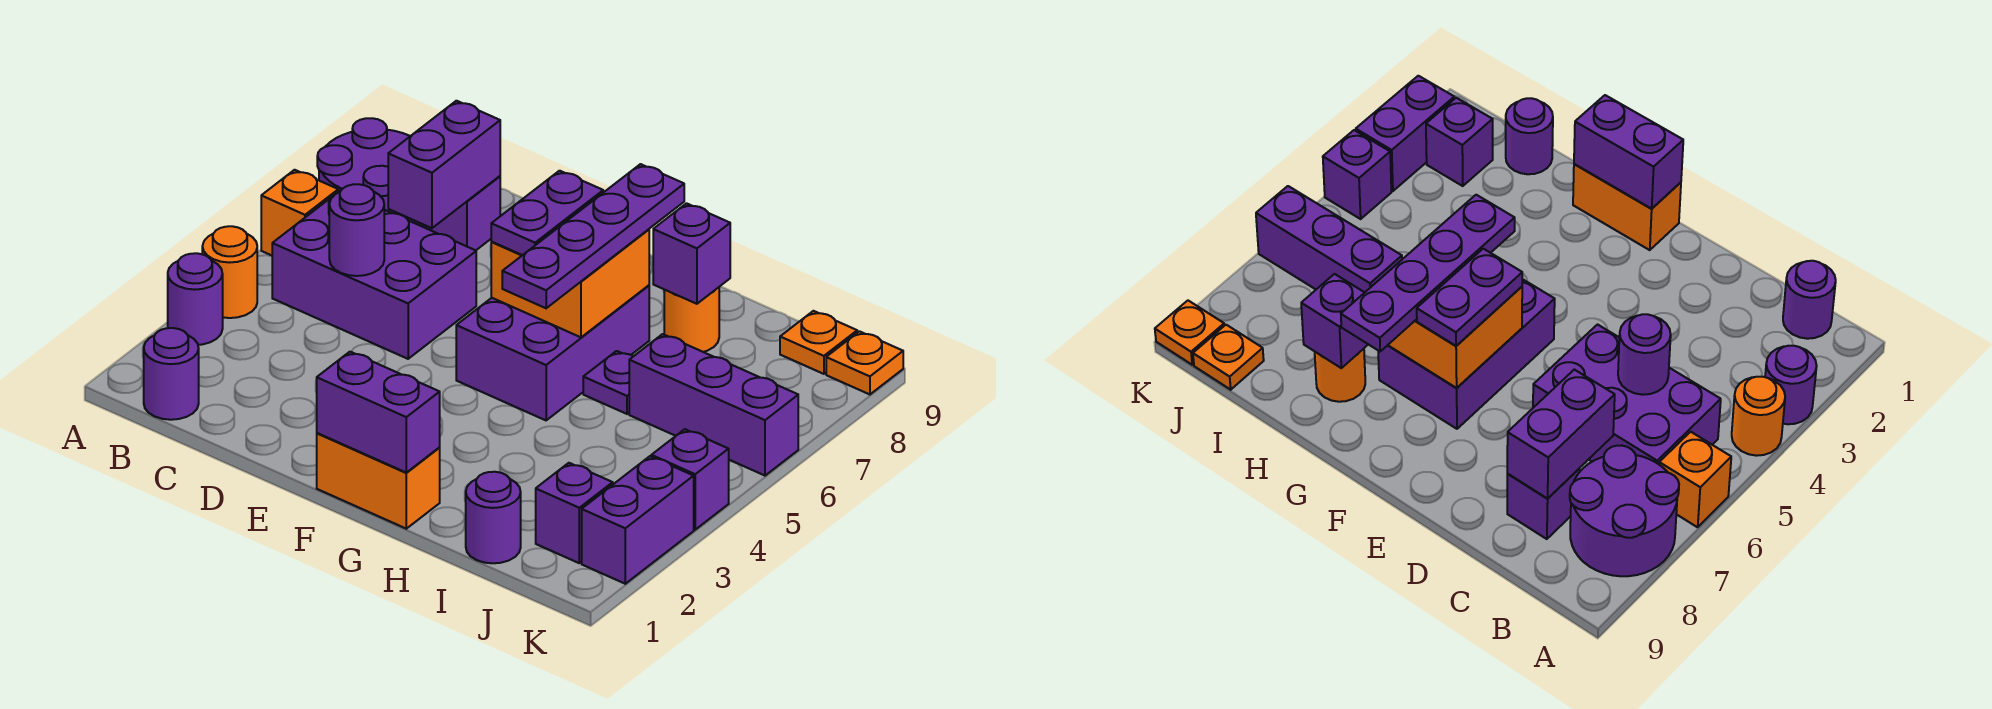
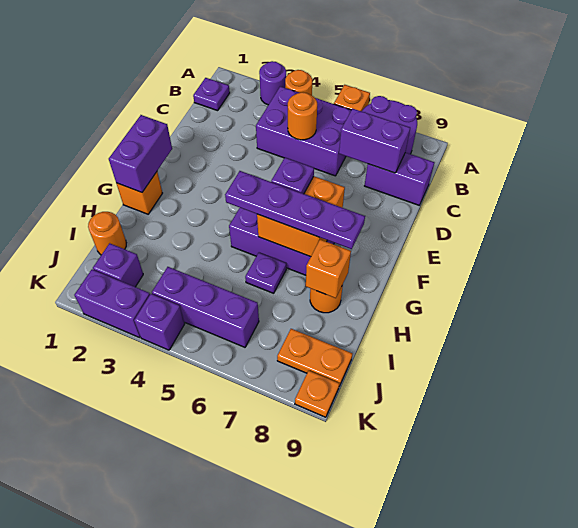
purple 1x1 round brick [144,328,199,420] -> purple 1x1 plate [193,78,230,111]
purple 2x3 brick [272,190,476,359] -> purple 2x3 brick turned to [256,86,351,176]
purple 1x1 round brick [329,184,384,276] -> orange 1x1 round brick [288,92,317,140]
purple 1x1 brick [423,176,500,250] -> purple 1x2 brick [365,152,434,205]
orange 1x2 brick [317,433,440,529] -> orange 1x1 brick [116,172,162,214]
purple 1x2 plate [491,171,603,255] -> purple 1x1 plate [271,158,314,194]
purple 1x1 brick [653,203,730,304] -> orange 1x1 brick [306,239,351,298]
purple 1x1 round brick [466,472,521,563] -> orange 1x1 round brick [88,212,126,255]
purple 1x3 brick [629,334,798,476] -> purple 1x3 brick turned to [152,267,259,347]
orange 1x1 plate [780,311,857,374] -> orange 1x2 plate [277,329,352,386]

